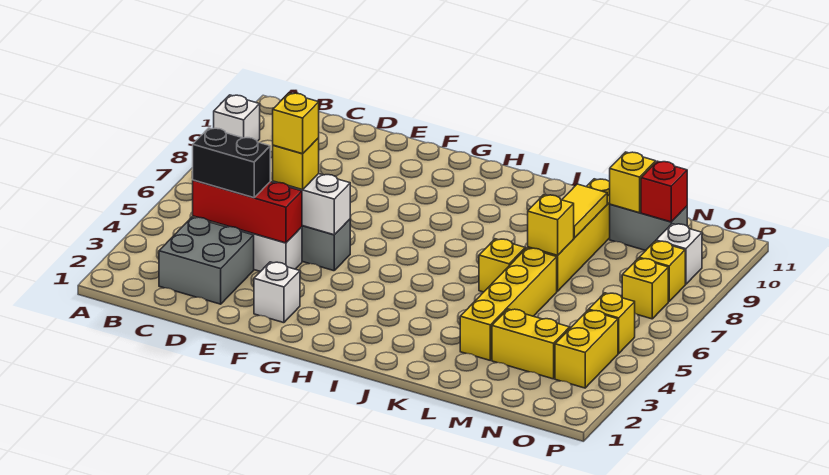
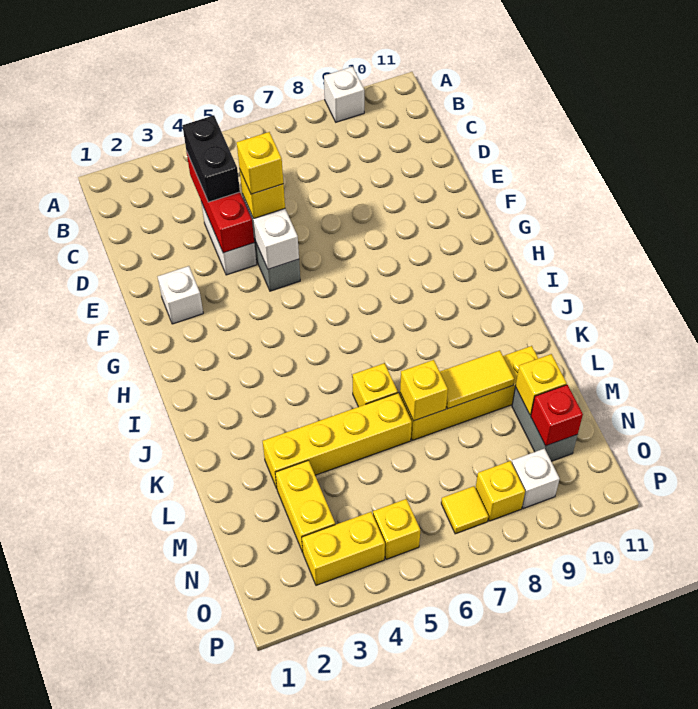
grey 2x2 brick [159,217,254,304] -> none
yellow 1x1 brick [622,258,668,319] -> yellow 1x1 tile [441,486,489,534]

